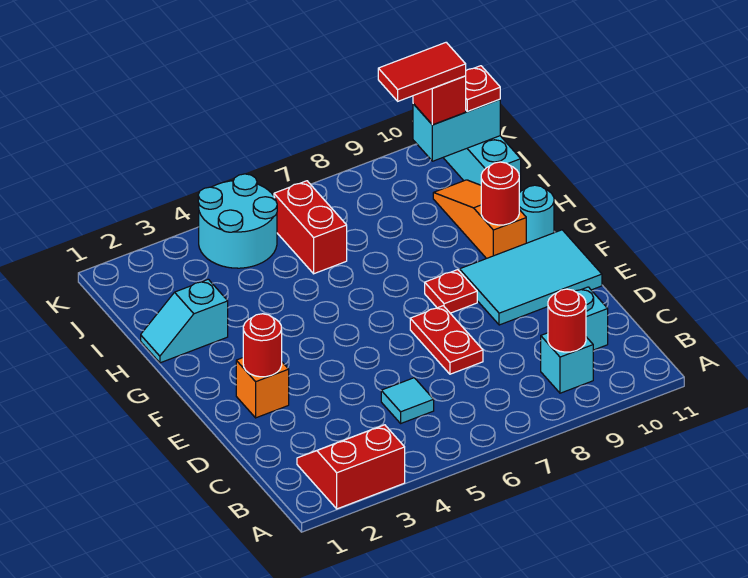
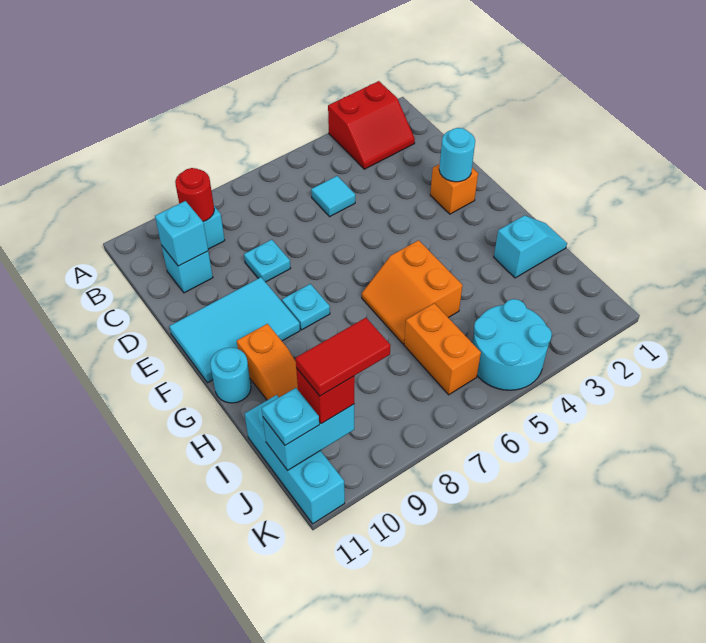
none -> cyan 1x1 brick [155,201,208,266]
red 1x2 plate [410,306,483,374] -> none
none -> cyan 1x1 plate [244,240,291,282]
red 1x1 round brick [243,314,282,377] -> cyan 1x1 round brick [439,128,475,182]
red 1x1 plate [425,270,477,313] -> cyan 1x1 plate [282,284,330,330]
none -> orange 2x2 slope [362,240,463,344]
red 1x1 round brick [481,162,519,225] -> none
red 1x2 brick [274,181,347,274] -> orange 1x2 brick [404,303,481,395]
red 1x1 plate [466,66,500,112] -> cyan 1x1 plate [262,388,319,445]

